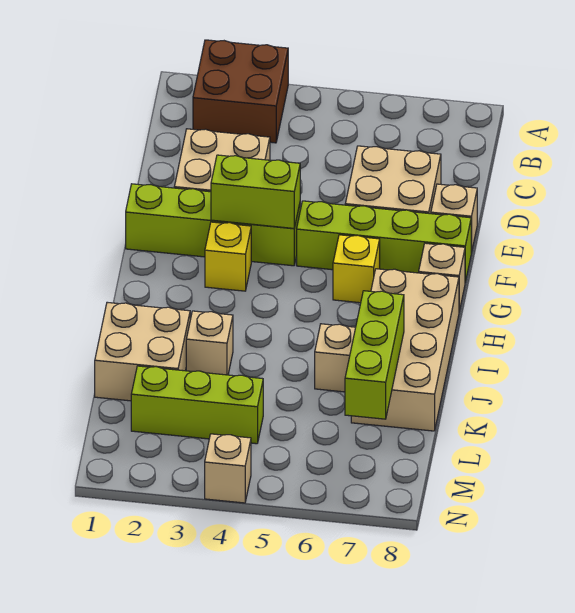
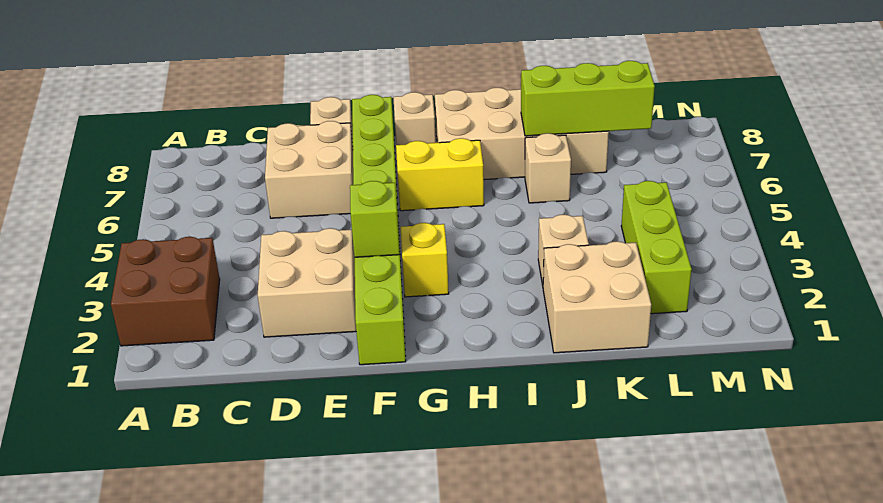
lime 1x2 brick [211,155,300,228] -> lime 1x1 brick [350,181,400,257]
yellow 1x1 brick [333,235,380,303] -> yellow 1x2 brick [396,138,484,211]
tan 1x1 brick [205,434,251,503] -> none

